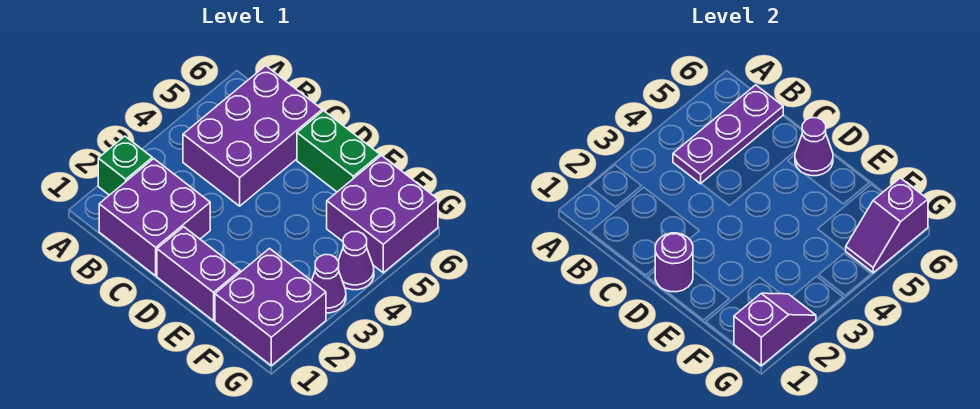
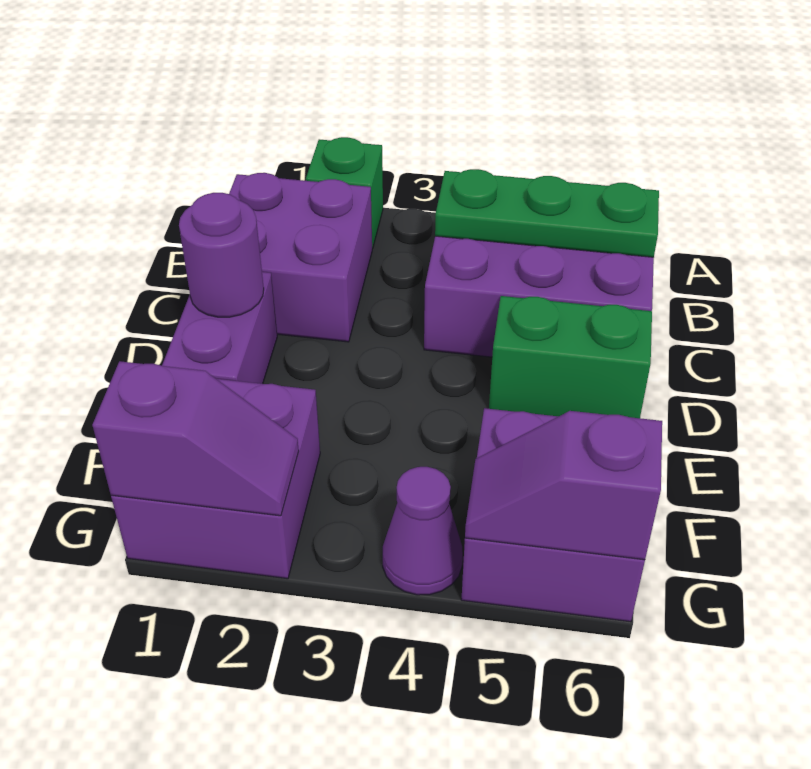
purple 1x3 plate [673,85,783,184] -> green 1x3 plate [435,169,659,257]
green 1x2 brick [297,111,380,192] -> green 1x2 brick turned to [489,296,652,418]
purple 1x1 cone [795,118,833,176] -> none
purple 1x1 cone [312,255,346,313] -> none

